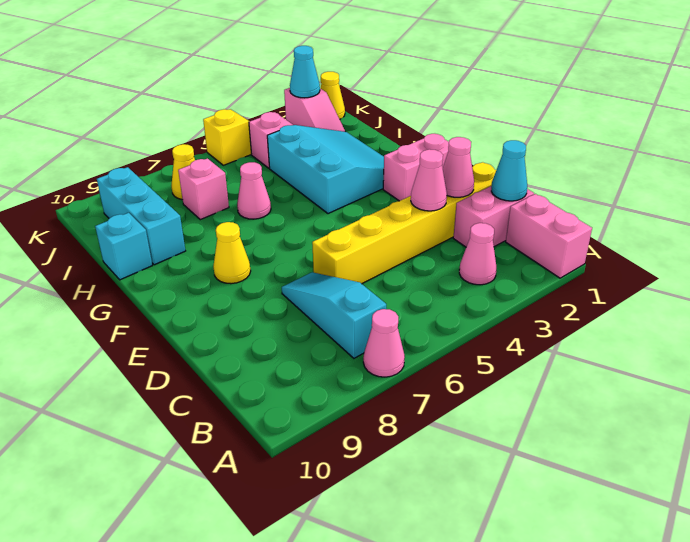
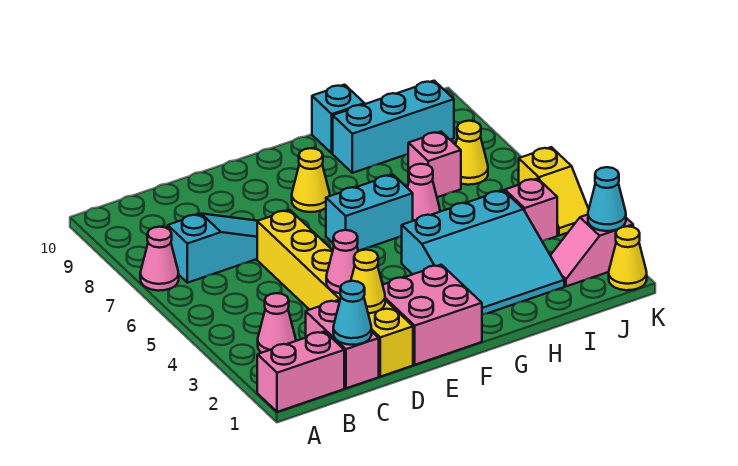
pink 1x1 cone [443,137,474,197] -> yellow 1x1 cone [351,250,385,313]
pink 1x2 brick [383,134,449,201] -> pink 2x2 brick [383,265,482,365]
none -> cyan 1x2 brick [326,175,413,251]

